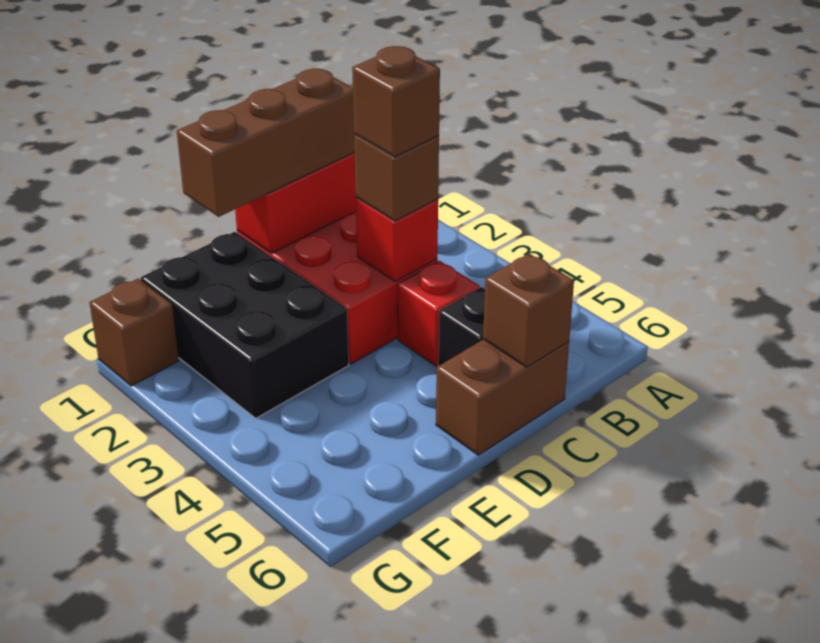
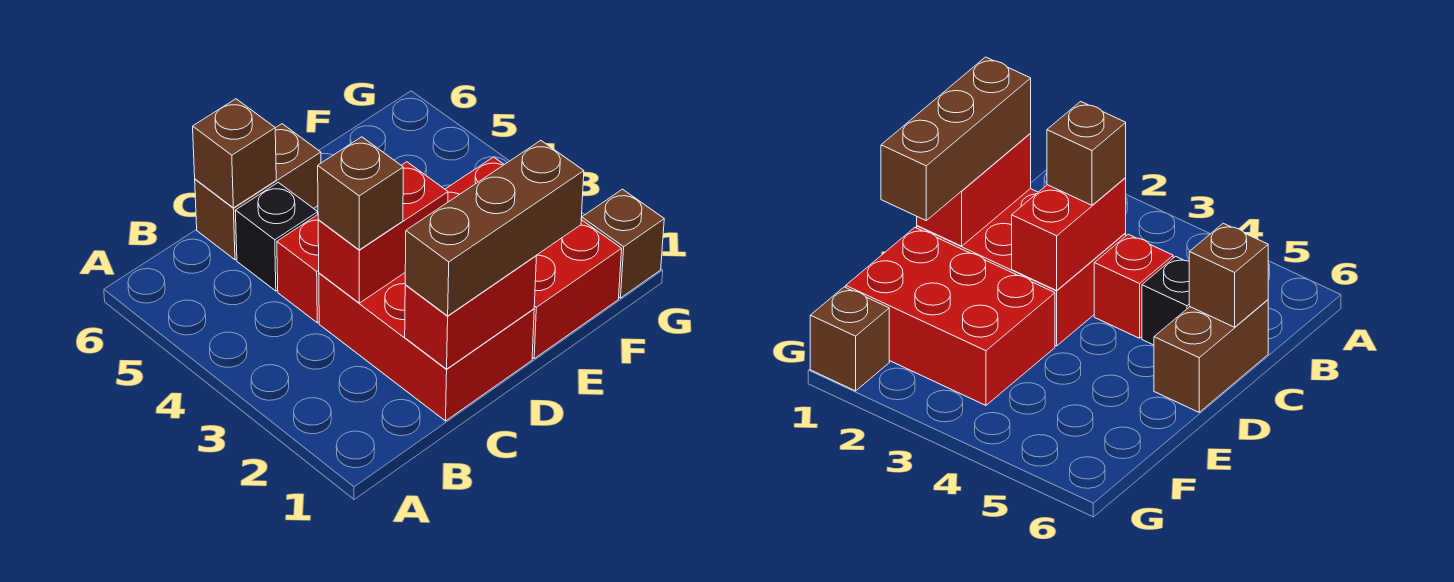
red 1x1 brick [356,197,438,281] -> red 1x2 brick [318,162,448,303]
brown 1x1 brick [352,46,440,157] -> none
black 2x3 brick [141,232,349,418] -> red 2x3 brick [445,157,622,358]

